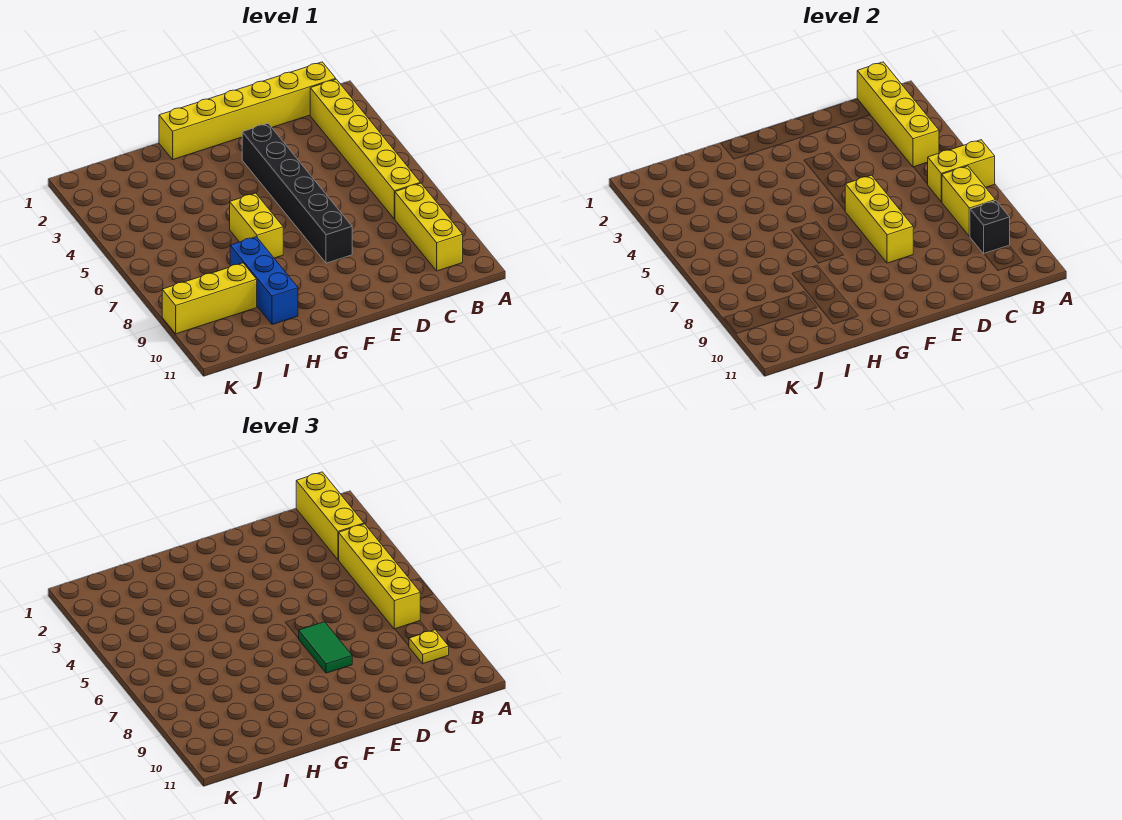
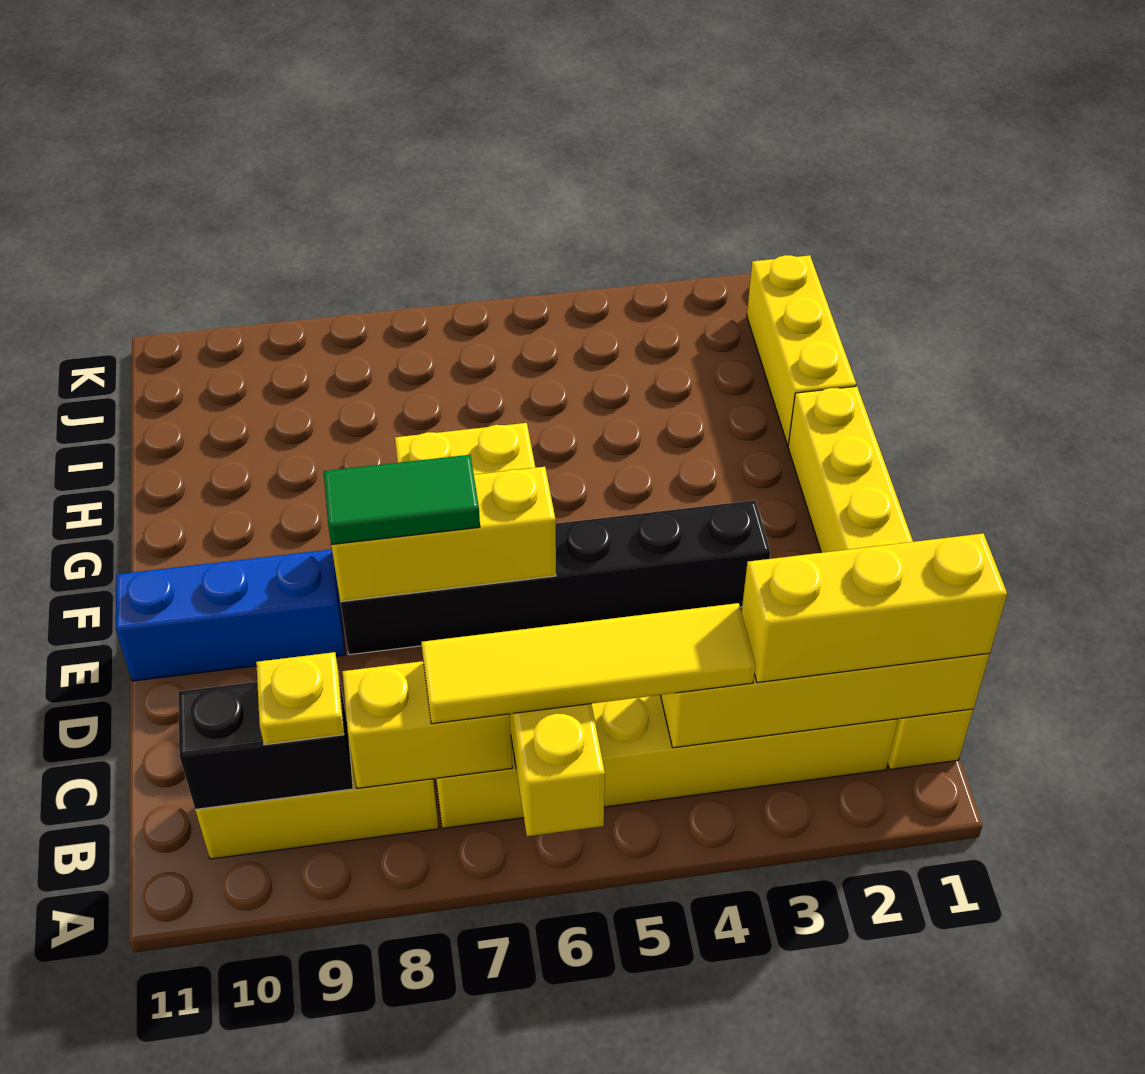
yellow 1x4 brick [338,524,420,629] -> yellow 1x4 tile [421,603,755,724]
black 1x1 brick [970,201,1010,254] -> black 1x2 brick [178,678,353,809]
blue 1x3 brick [230,237,298,324] -> blue 1x3 brick moved to [116,549,345,681]
yellow 1x3 brick [162,263,257,334] -> yellow 1x3 brick moved to [747,255,856,445]

